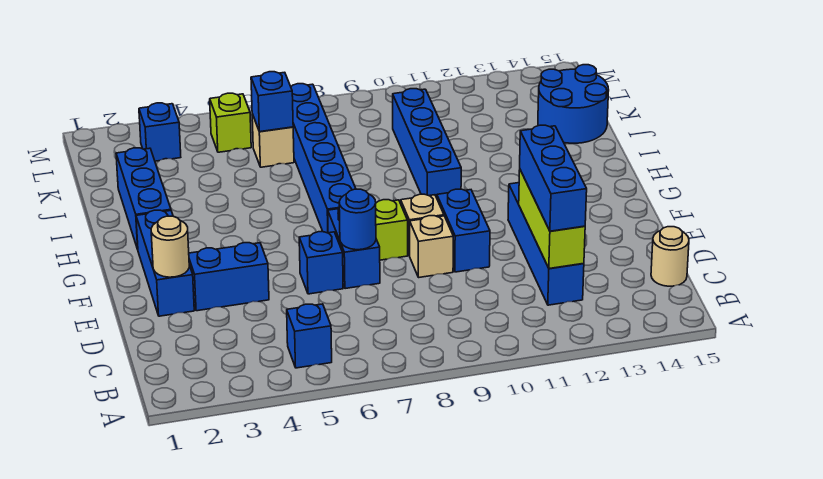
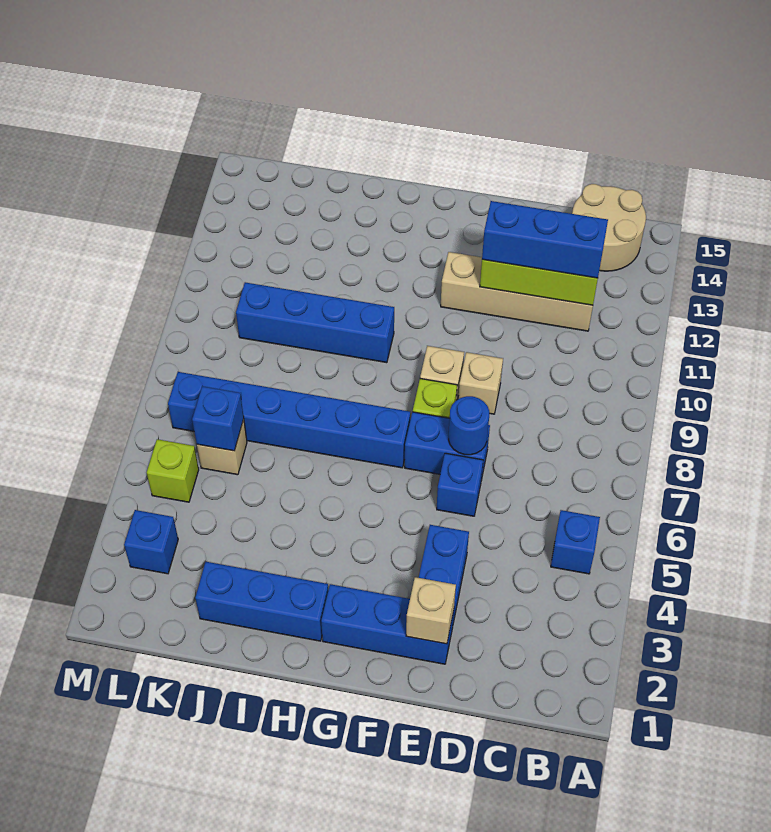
blue 1x4 brick [508,183,584,305] -> tan 1x4 brick [441,252,593,331]
tan 1x1 round brick [651,227,689,286] -> tan 2x2 round brick [572,184,646,271]
tan 1x1 round brick [151,216,189,277] -> tan 1x1 brick [406,577,456,644]
blue 1x2 brick [437,189,490,272] -> none
blue 2x2 round brick [538,65,609,143] -> none

